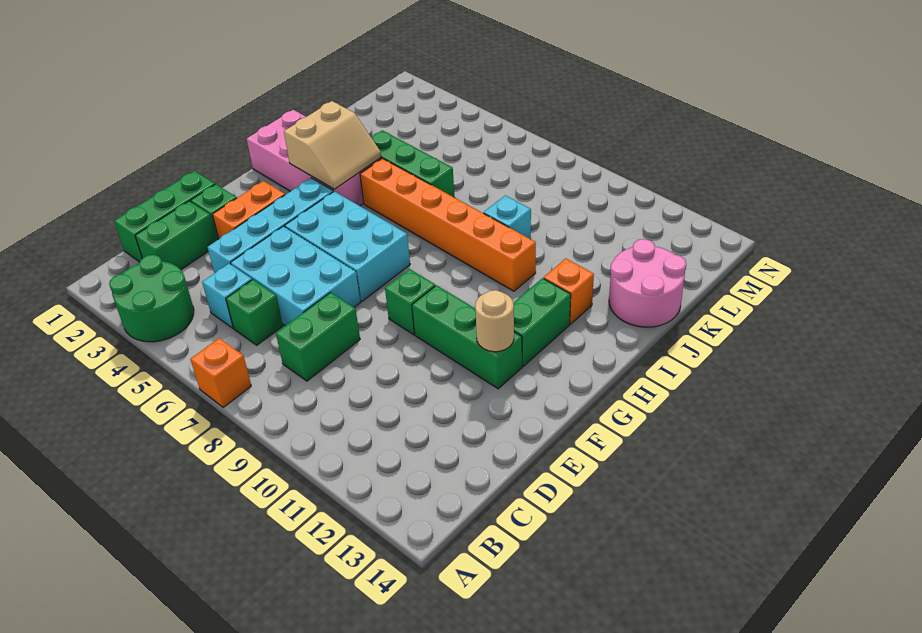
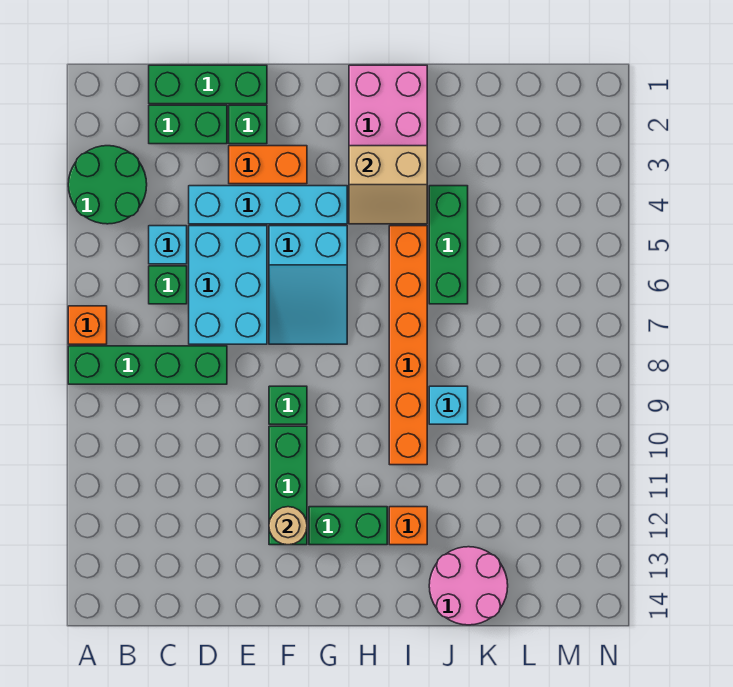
green 1x2 brick [276,292,360,381] -> green 1x4 brick [68,346,227,384]
cyan 2x3 brick [285,191,410,301] -> cyan 2x3 slope [269,226,347,344]

